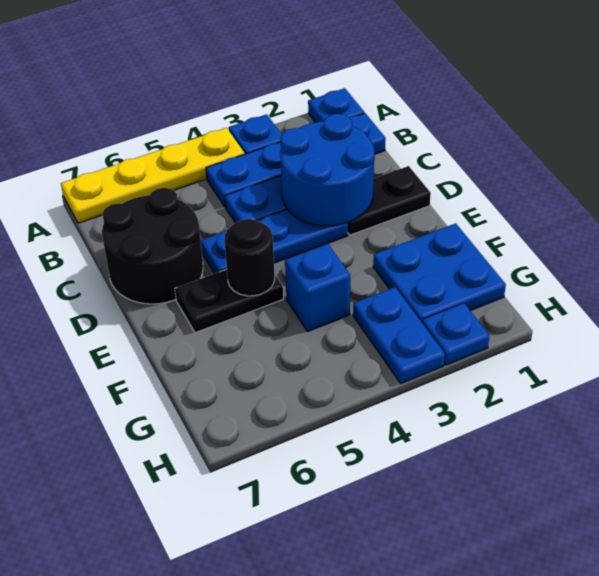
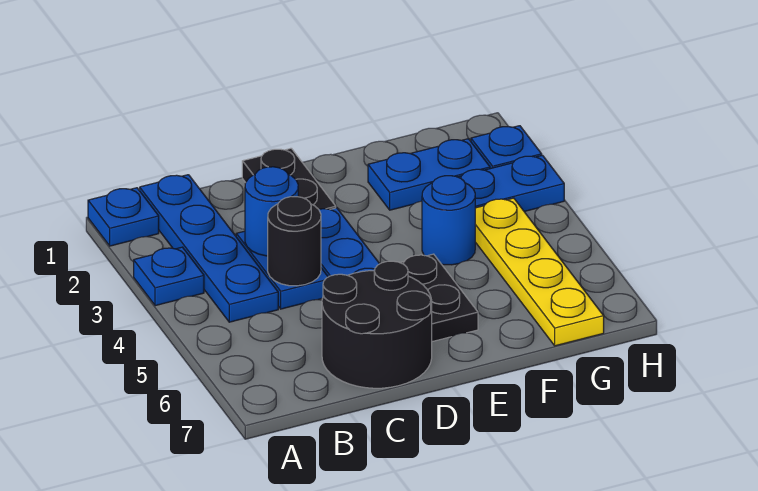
yellow 1x4 plate [61,128,245,223] -> yellow 1x4 plate moved to [475,198,604,346]
blue 2x2 round brick [280,114,375,226] -> blue 1x1 round brick [245,167,298,256]
black 1x1 round brick [224,219,275,296] -> black 1x1 round brick moved to [268,197,321,286]
blue 2x2 plate [373,223,506,322] -> blue 1x2 plate [368,139,490,210]
blue 1x1 brick [285,244,350,332] -> blue 1x1 round brick [422,176,475,265]

